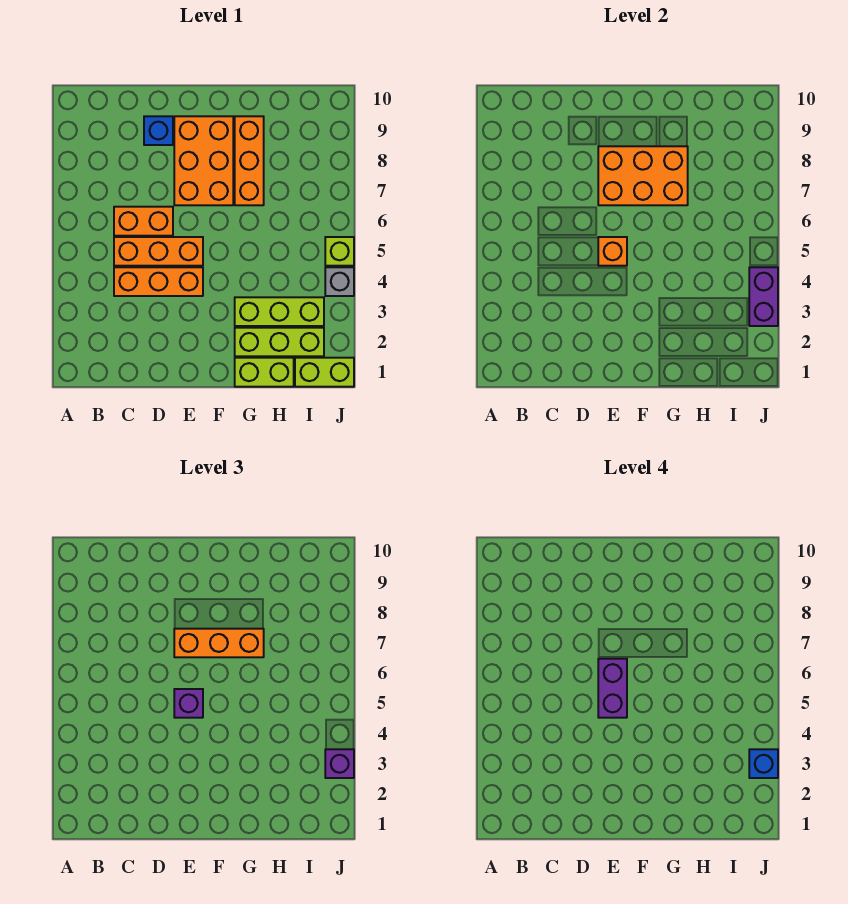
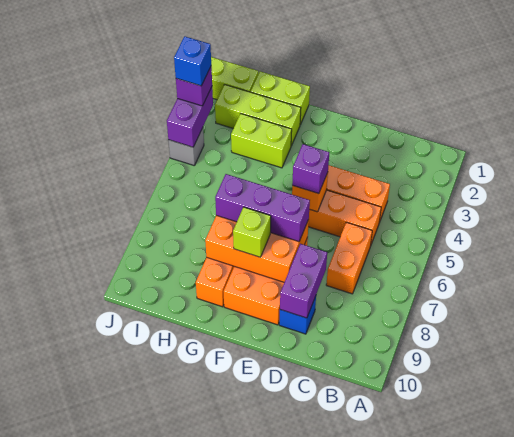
orange 1x2 brick [114,207,173,236] -> orange 1x2 brick turned to [326,222,372,294]
purple 1x2 brick [598,659,627,718] -> purple 1x2 brick moved to [280,244,327,318]
orange 1x3 brick [174,629,264,657] -> purple 1x3 brick [215,174,310,242]
lime 1x3 brick [235,297,324,326] -> lime 1x2 brick [231,114,292,168]
lime 1x1 brick [325,237,354,266] -> lime 1x1 brick moved to [233,207,271,257]

